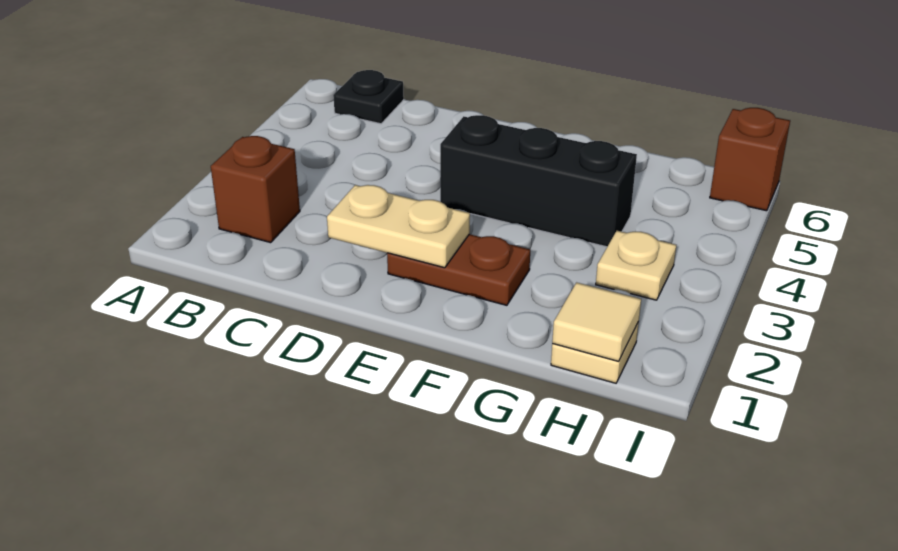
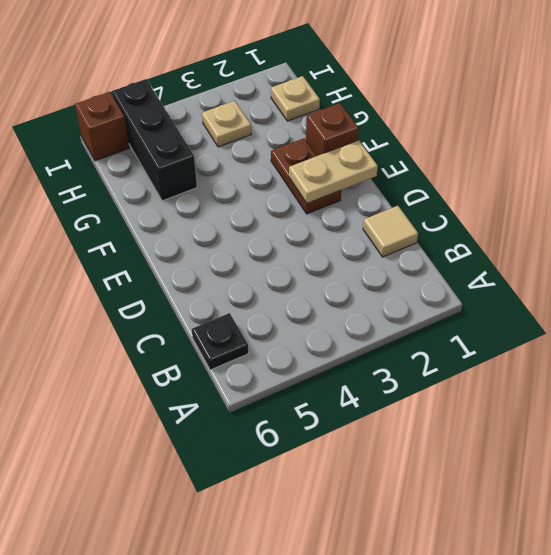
brown 1x1 brick [211,136,300,243] -> brown 1x1 brick moved to [306,103,359,156]
tan 1x2 plate [327,185,470,268] -> tan 1x2 plate turned to [289,140,378,204]
black 1x3 brick [440,115,637,247] -> black 1x3 brick moved to [112,79,197,201]
tan 1x1 tile [552,283,641,361] -> tan 1x1 tile moved to [363,206,418,257]

